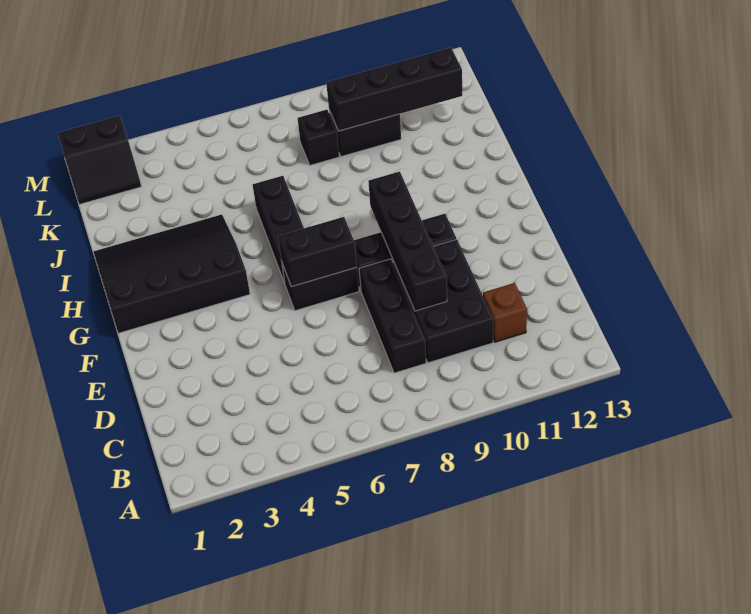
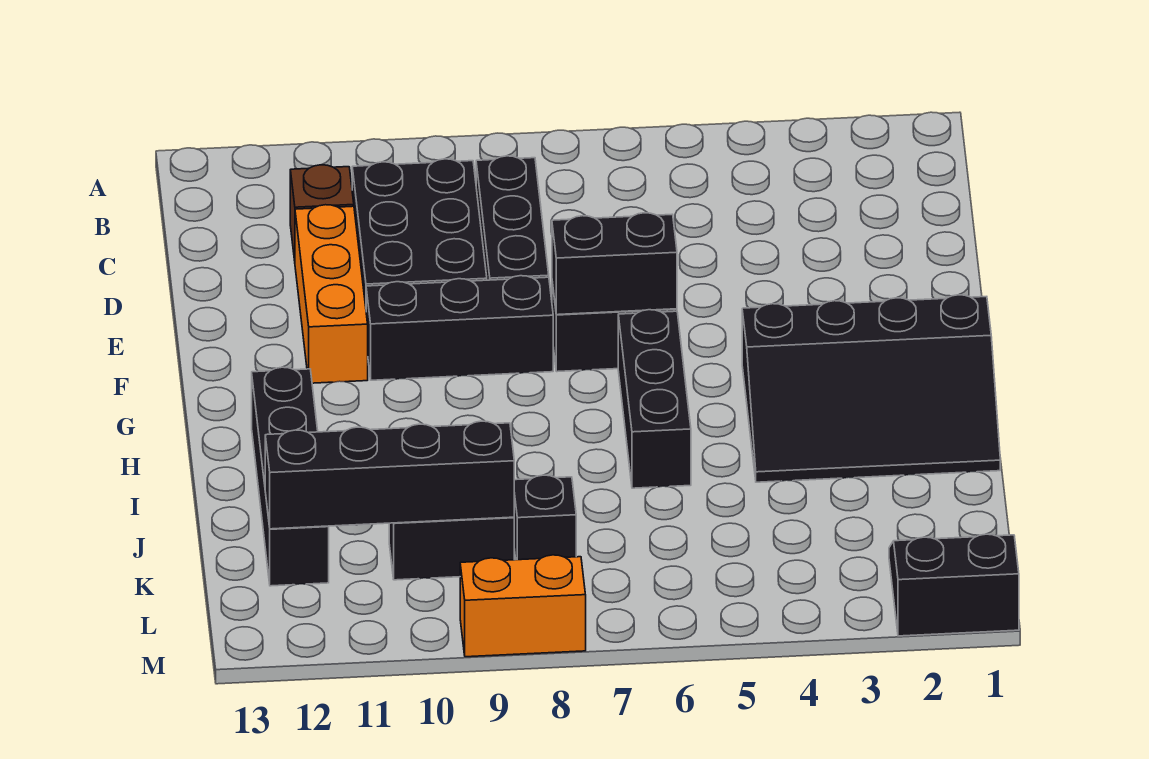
black 1x4 brick [368,172,447,311] -> black 1x4 brick moved to [252,367,329,586]
none -> orange 1x3 brick [295,205,368,383]
none -> orange 1x2 brick [460,555,586,657]

